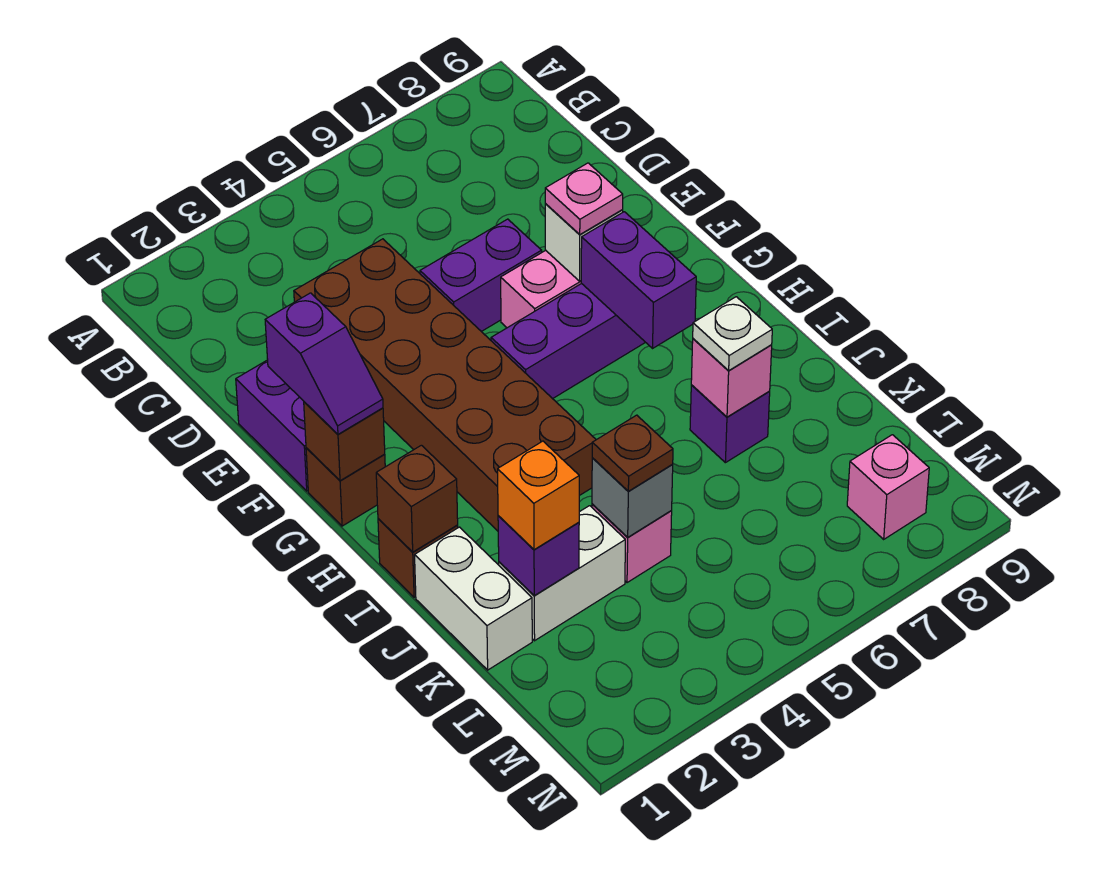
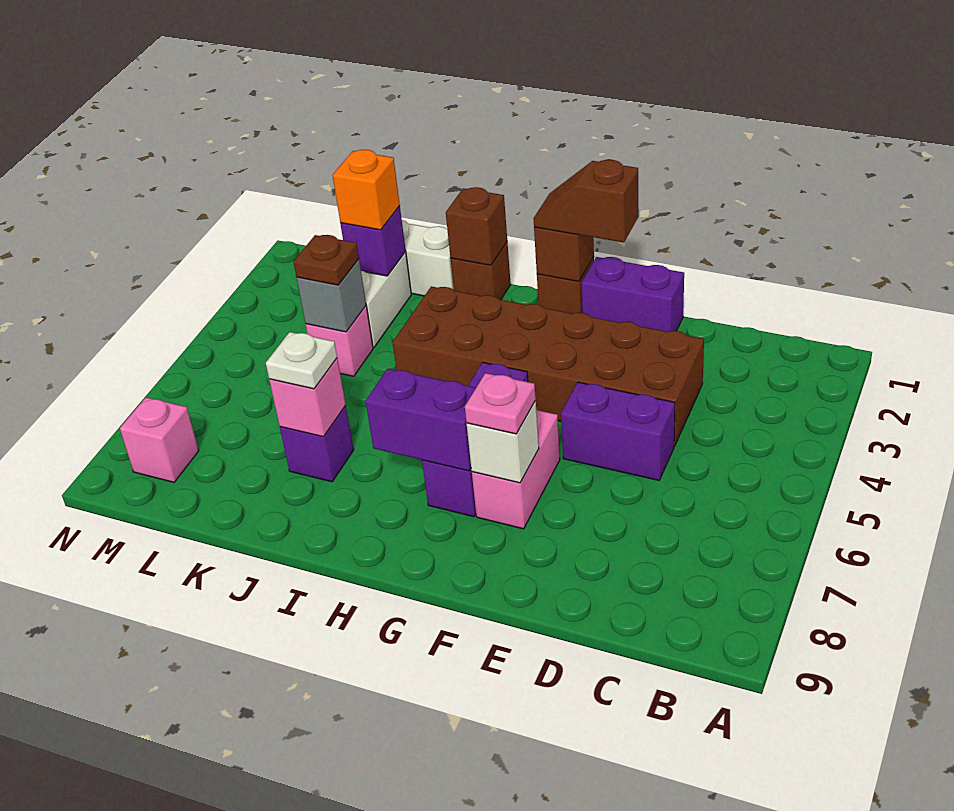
purple 1x2 brick [420,219,542,332] -> purple 1x2 brick turned to [561,382,675,480]
purple 1x2 slope [265,293,383,434] -> brown 1x2 slope [533,160,639,243]

